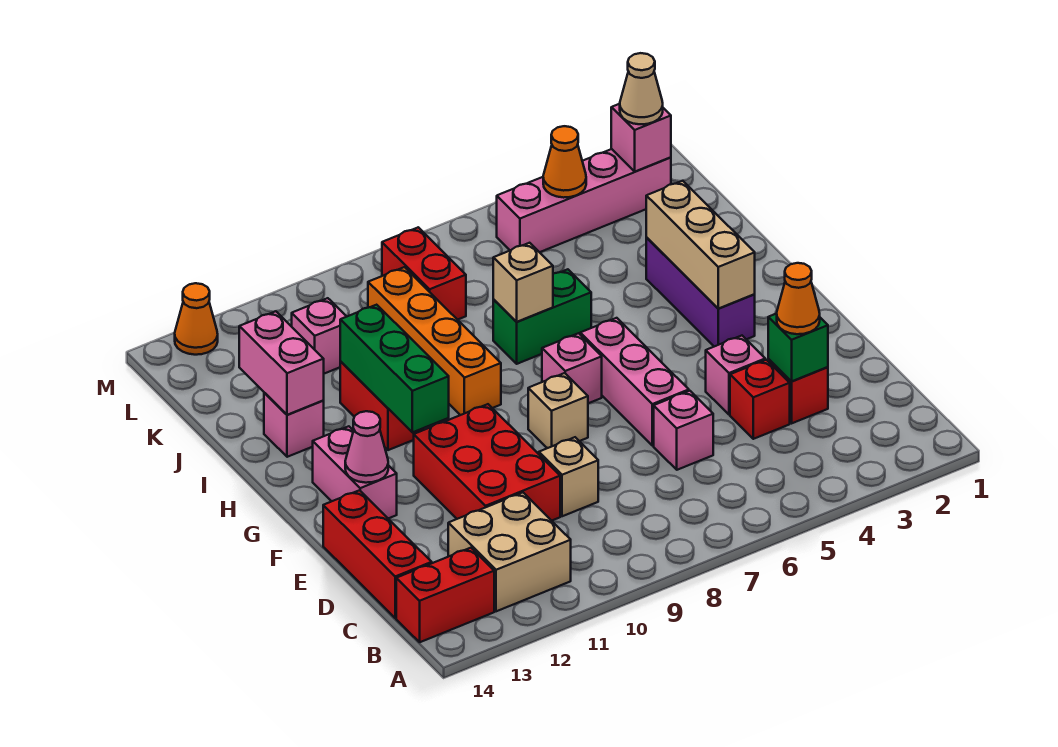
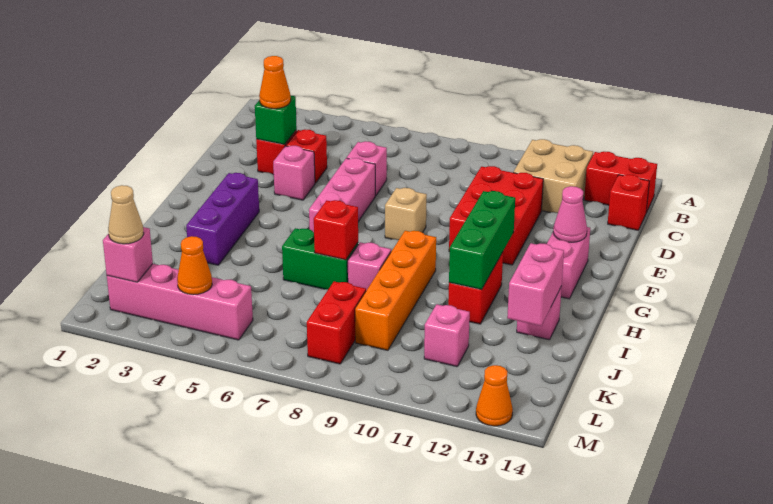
red 1x3 brick [323,490,432,618] -> red 1x1 brick [608,175,649,230]
tan 1x1 brick [539,437,598,516] -> none
tan 1x3 brick [646,181,755,309] -> none
pink 1x1 brick [542,333,602,403] -> pink 1x1 brick moved to [348,242,391,291]
tan 1x1 brick [493,243,553,322] -> red 1x1 brick [314,200,358,260]

